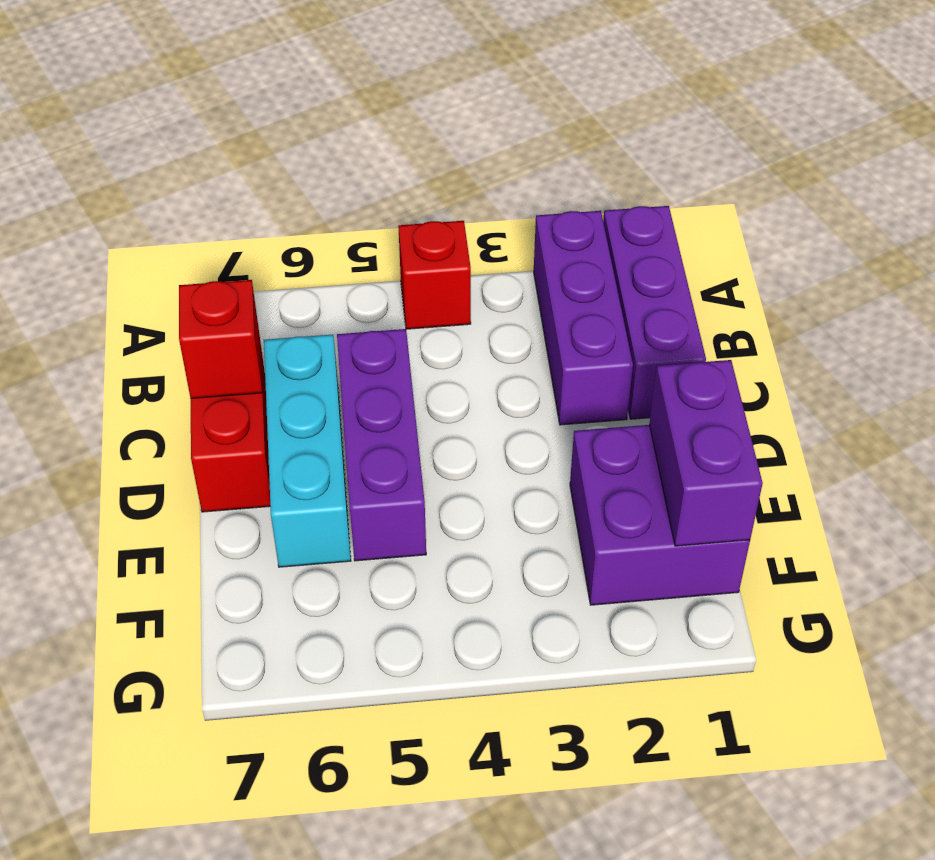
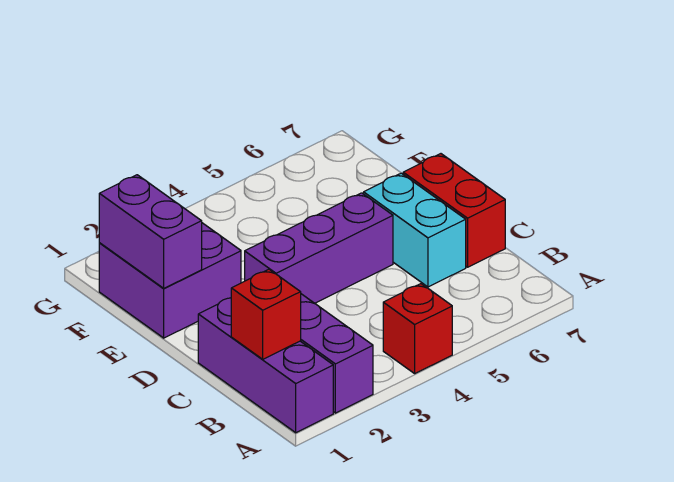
purple 1x3 brick [337,329,426,561] -> purple 1x3 brick turned to [245,193,393,303]
cyan 1x3 brick [264,335,351,567] -> cyan 1x2 brick [364,173,466,287]
red 1x1 brick [179,280,262,399] -> red 1x1 brick moved to [231,269,301,359]

